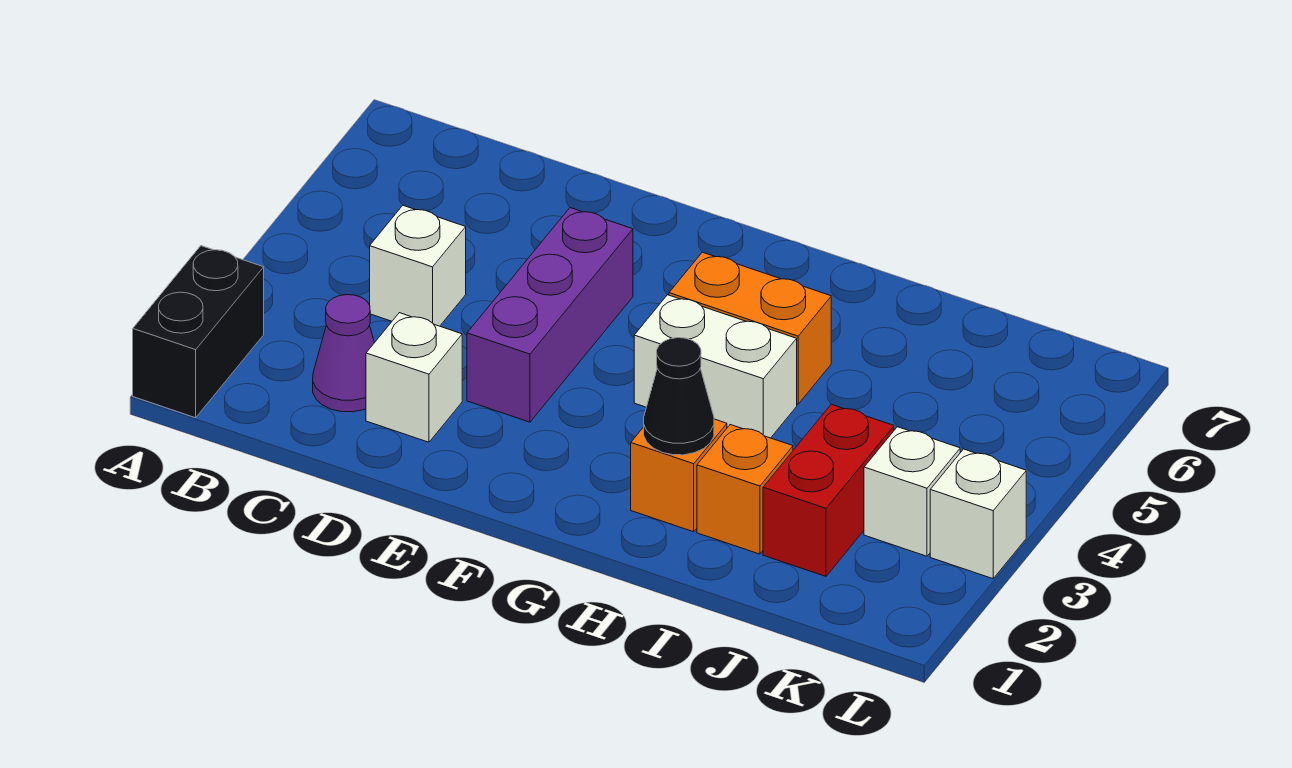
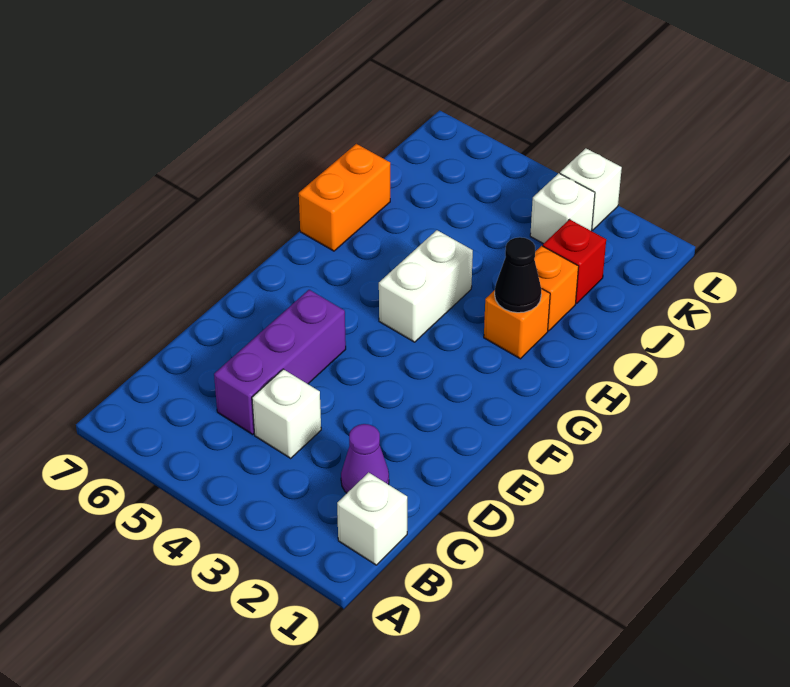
black 1x2 brick [133,246,264,418] -> none
white 1x1 brick [366,313,462,442] -> white 1x1 brick moved to [337,472,407,565]
purple 1x3 brick [467,208,633,422] -> purple 1x3 brick turned to [214,290,346,434]
orange 1x2 brick [669,252,831,404] -> orange 1x2 brick moved to [299,144,390,251]
red 1x2 brick [763,404,894,576] -> red 1x1 brick [543,219,606,303]

